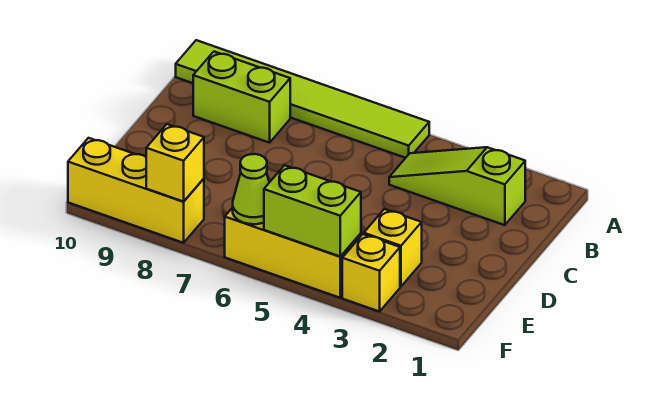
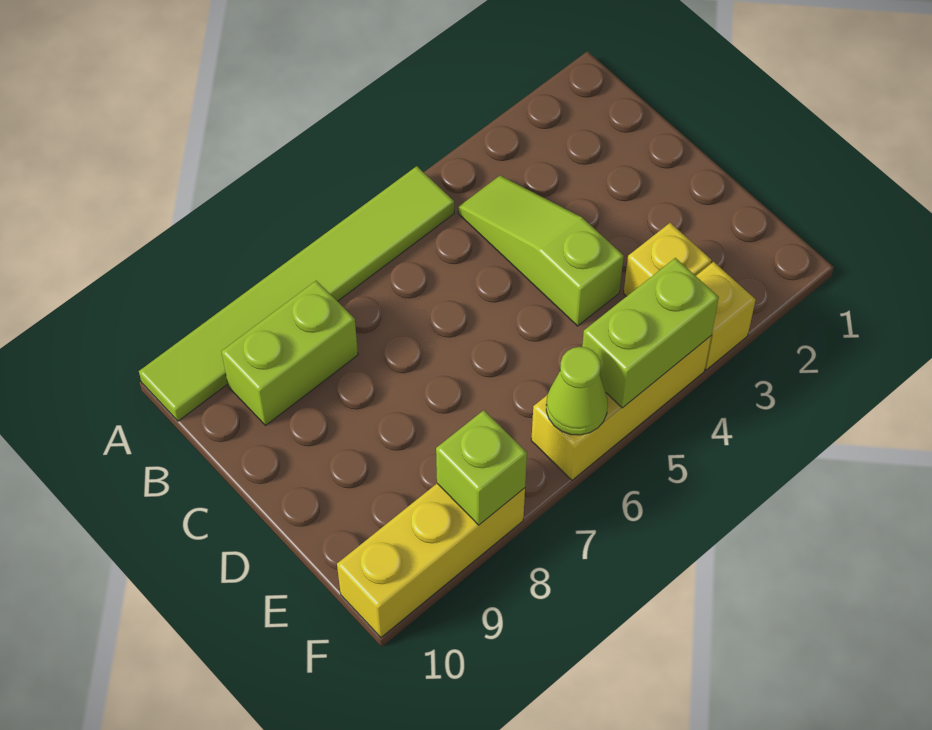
lime 1x3 slope [389,147,525,225] -> lime 1x3 slope turned to [458,176,624,326]
yellow 1x1 brick [146,124,204,202] -> lime 1x1 brick [436,410,527,525]

